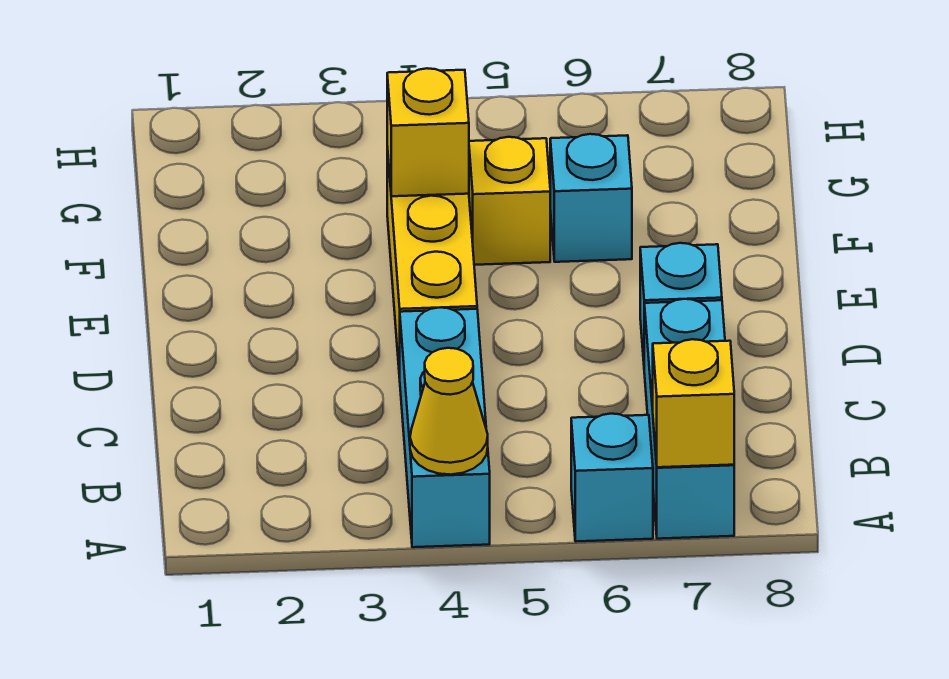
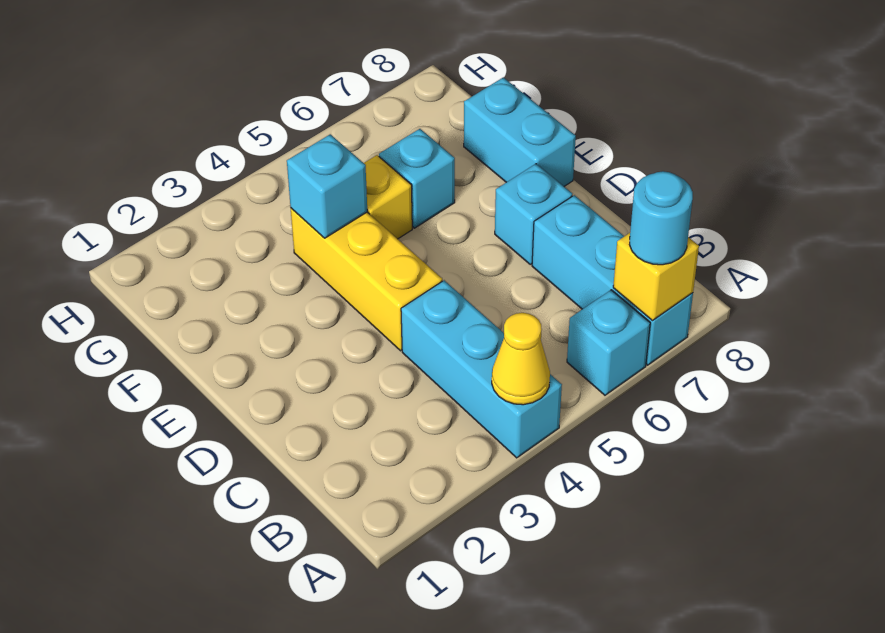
none -> cyan 1x1 round brick [630,171,693,265]
none -> cyan 1x2 brick [464,77,576,186]
yellow 1x1 brick [387,68,469,196] -> cyan 1x1 brick [287,134,367,238]

